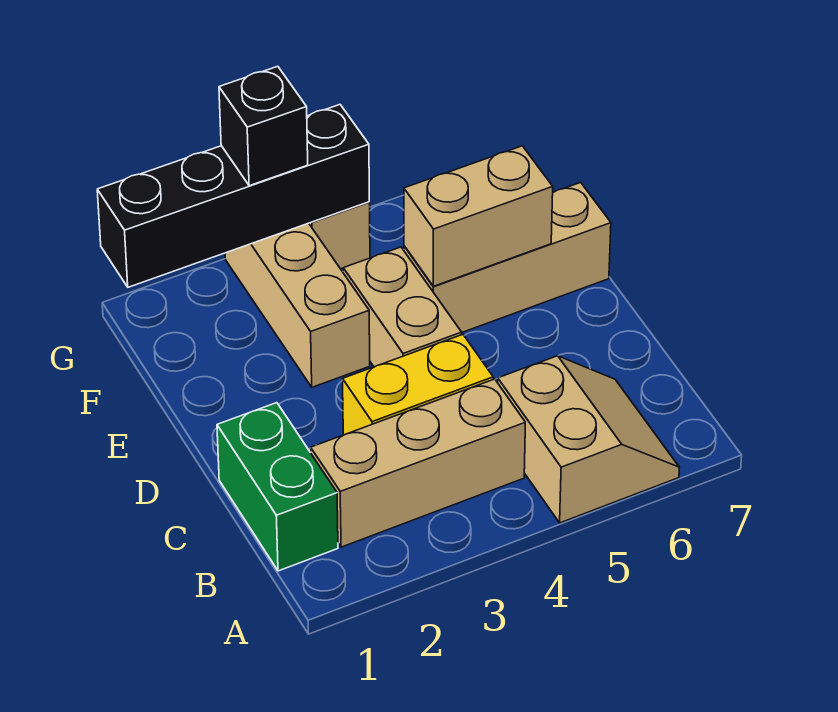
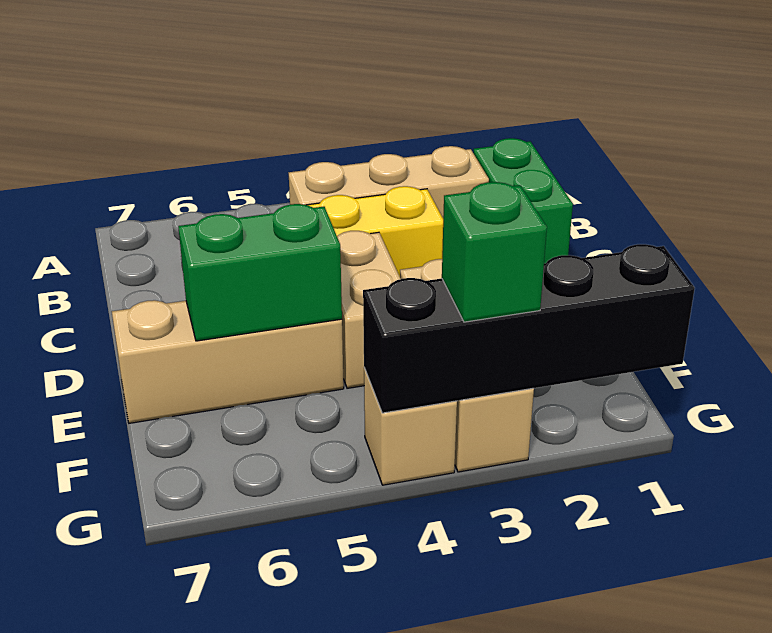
tan 2x2 slope [498,356,679,523] -> none
tan 1x2 brick [404,146,553,286] -> green 1x2 brick [178,204,342,341]
black 1x1 brick [219,66,308,186] -> green 1x1 brick [442,182,547,322]

